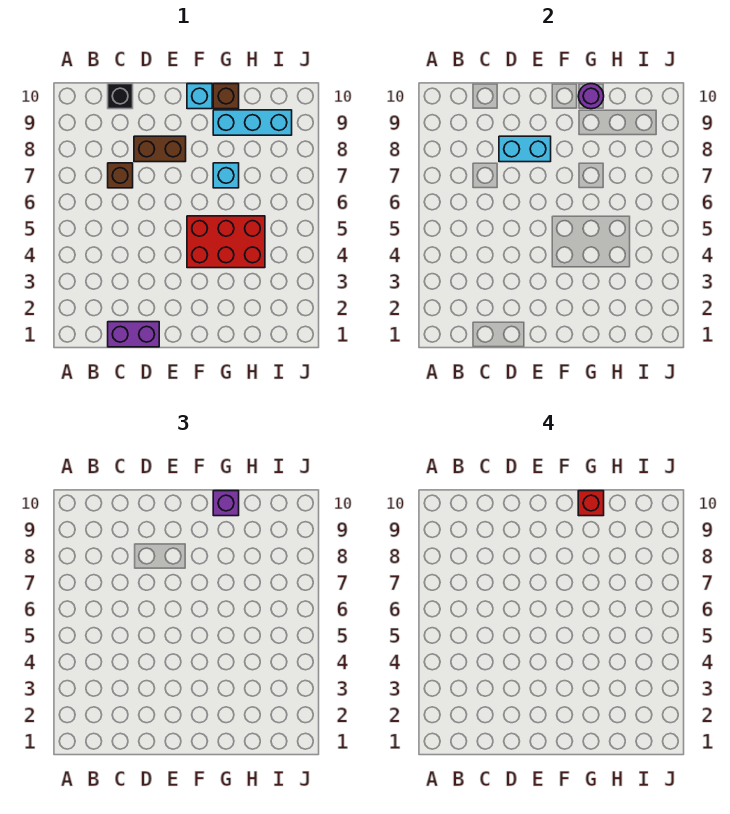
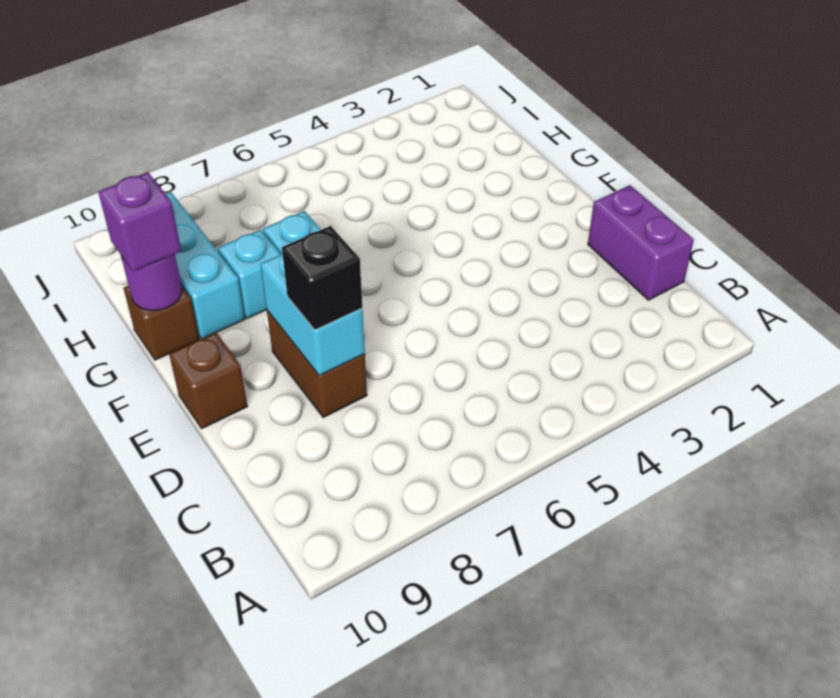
brown 1x1 brick [108,163,133,188] -> brown 1x1 brick moved to [169,333,247,429]
black 1x1 brick [108,84,133,109] -> black 1x1 brick moved to [282,226,362,330]
red 2x3 brick [187,216,265,268] -> none
cyan 1x1 brick [187,84,212,109] -> cyan 1x1 brick moved to [218,230,281,318]
red 1x1 brick [578,491,604,516] -> none

